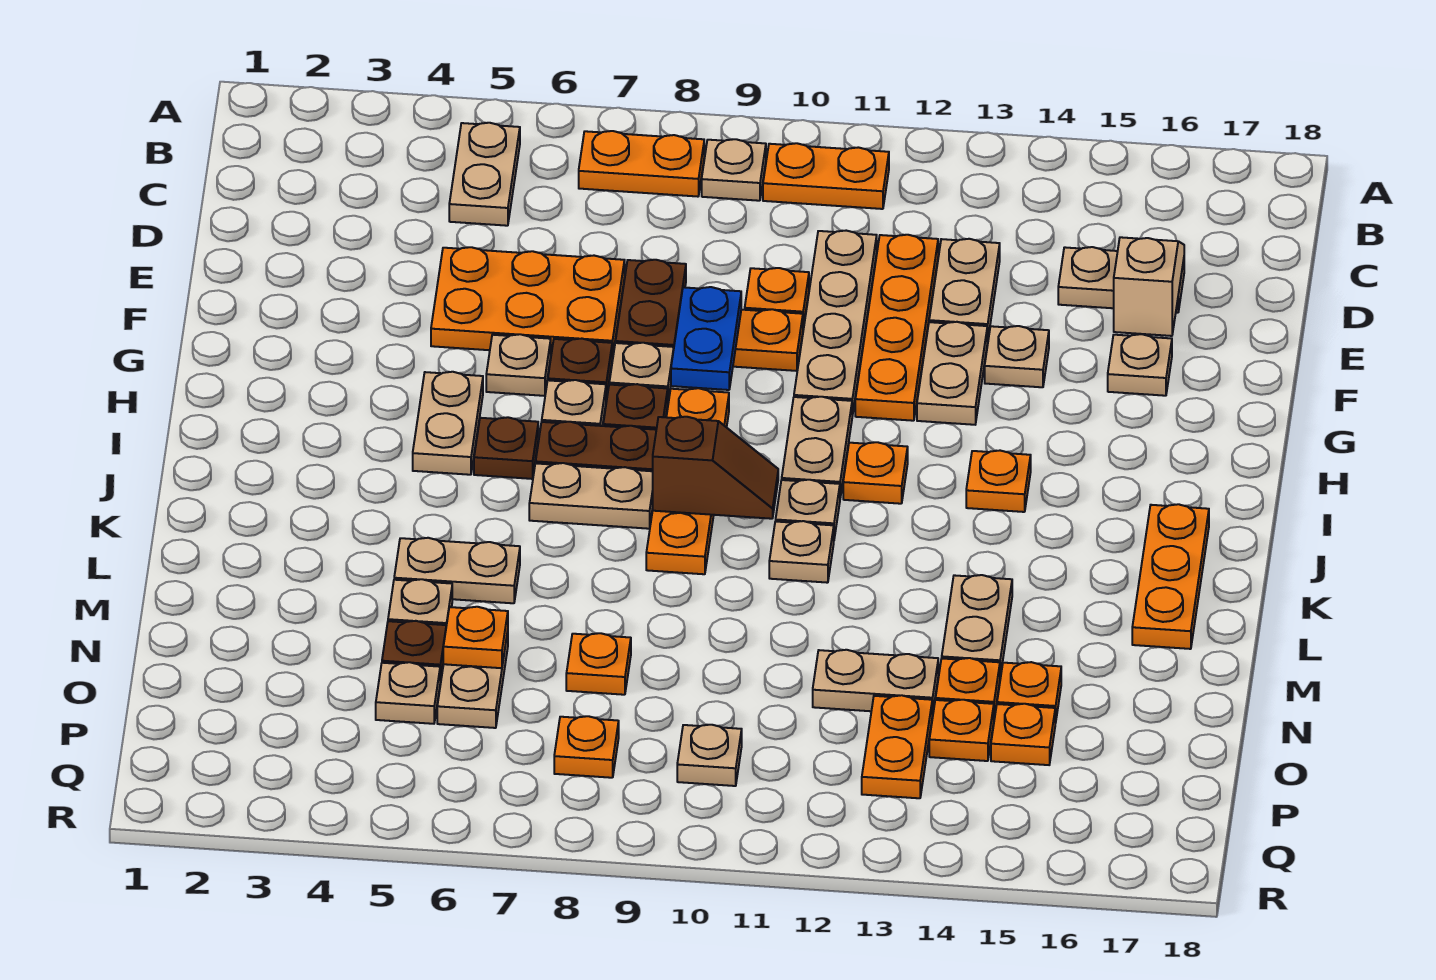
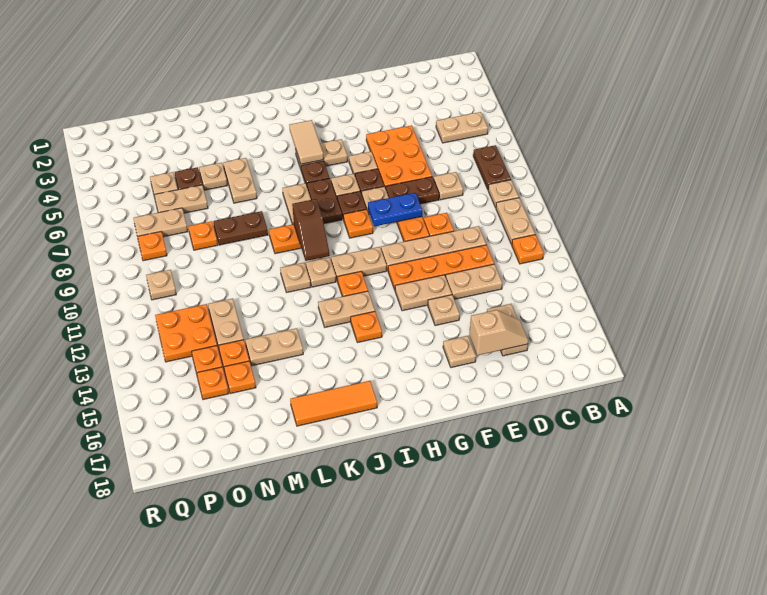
orange 1x2 plate [579,131,704,197] -> brown 1x2 plate [473,145,511,189]
orange 1x2 plate [763,143,889,209] -> tan 1x2 plate [496,198,535,245]
none -> tan 1x1 plate [434,172,463,200]
none -> tan 1x2 tile [289,120,324,164]
none -> tan 1x2 plate [318,291,375,327]
orange 1x3 plate [1132,504,1209,649] -> orange 1x3 tile [290,381,377,426]
none -> brown 1x2 plate [213,211,268,245]
orange 1x1 plate [443,607,508,668] -> orange 1x1 plate moved to [512,235,544,264]
none -> tan 1x2 plate [133,208,188,237]
orange 1x2 plate [862,695,932,798] -> orange 2x2 plate [155,304,217,362]

